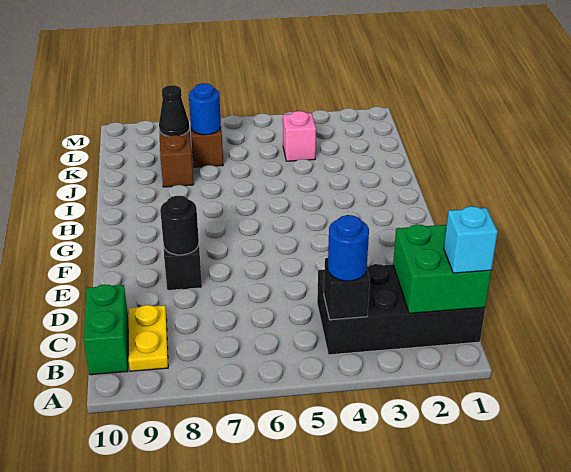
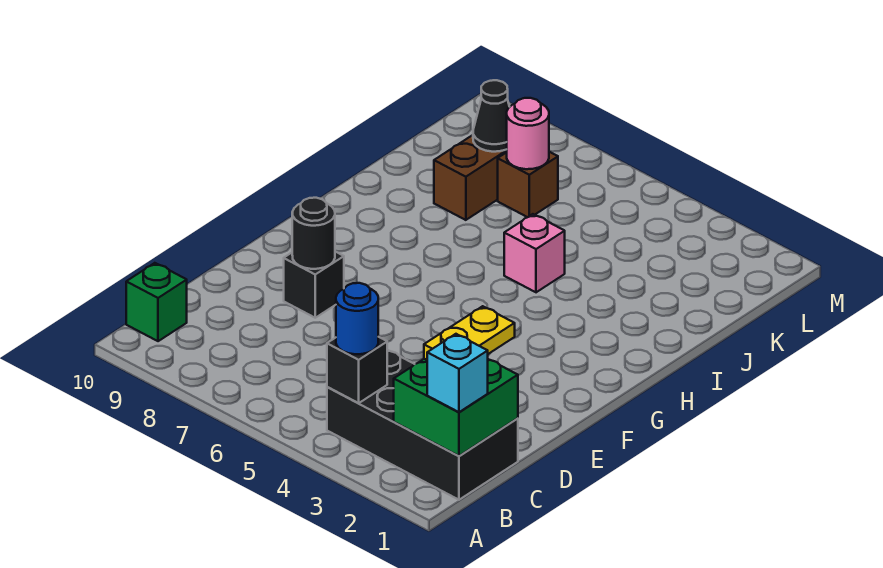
yellow 1x2 plate [129,305,168,371] -> yellow 1x2 plate moved to [424,306,515,360]
green 1x2 brick [84,284,128,375] -> green 1x1 brick [126,263,187,341]
pink 1x1 brick [283,111,316,161] -> pink 1x1 brick moved to [504,214,565,292]
blue 1x1 round brick [189,83,221,135] -> pink 1x1 round brick [507,98,549,169]

